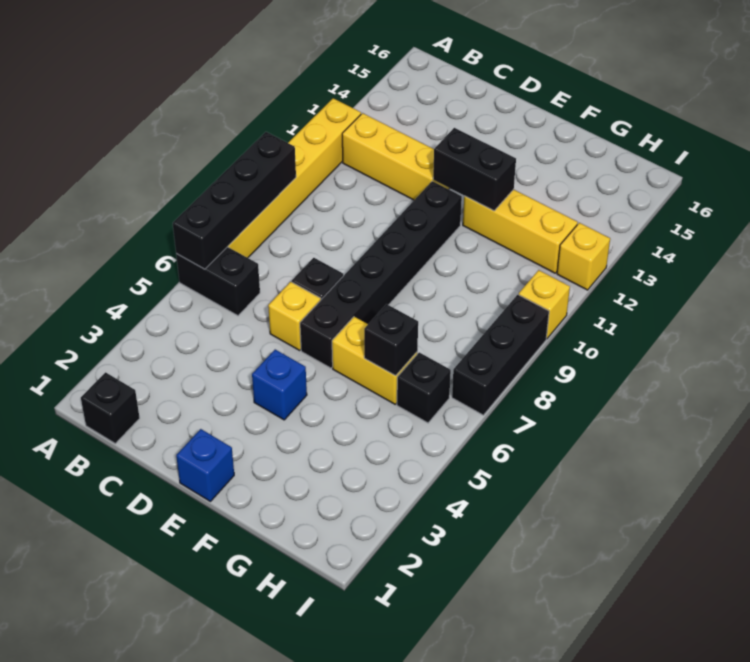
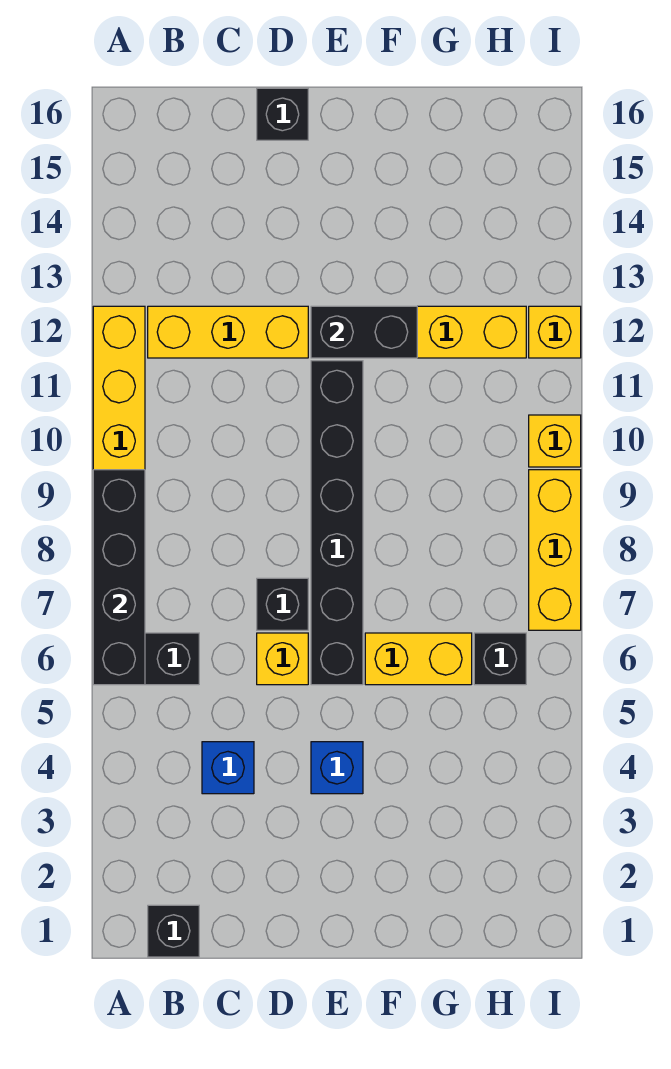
blue 1x1 brick [176,429,234,501] -> blue 1x1 brick moved to [202,742,254,794]
black 1x1 brick [364,304,418,376] -> black 1x1 brick moved to [257,88,308,140]
black 1x3 brick [452,295,549,415] -> yellow 1x3 brick [529,470,581,630]

